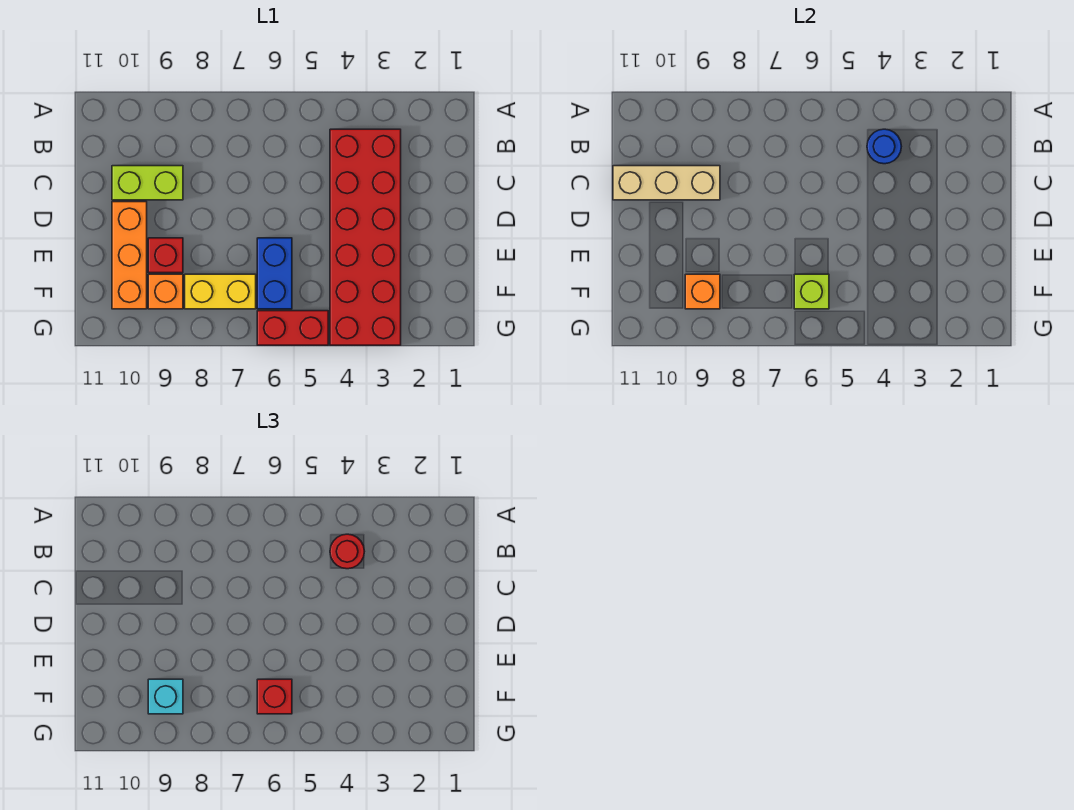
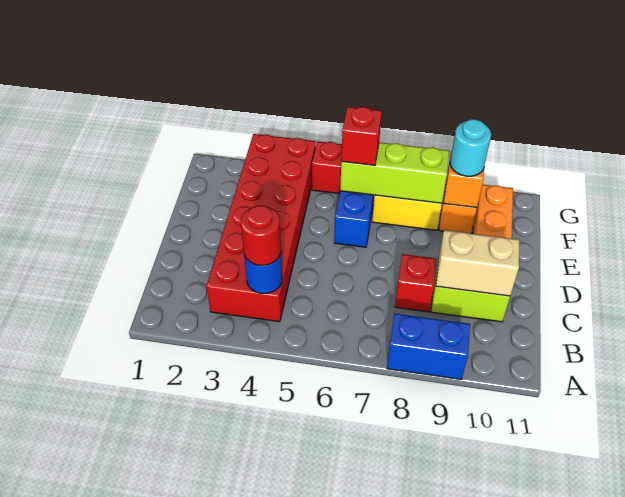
none -> blue 1x2 brick [387,313,470,379]
tan 1x3 brick [613,166,720,200] -> tan 1x2 brick [436,230,519,296]
red 1x1 brick [148,238,183,273] -> red 1x1 brick moved to [395,254,437,312]
lime 1x1 brick [794,274,829,309] -> lime 1x3 brick [340,142,449,203]
cyan 1x1 brick [148,679,183,714] -> cyan 1x1 round brick [450,119,491,176]

